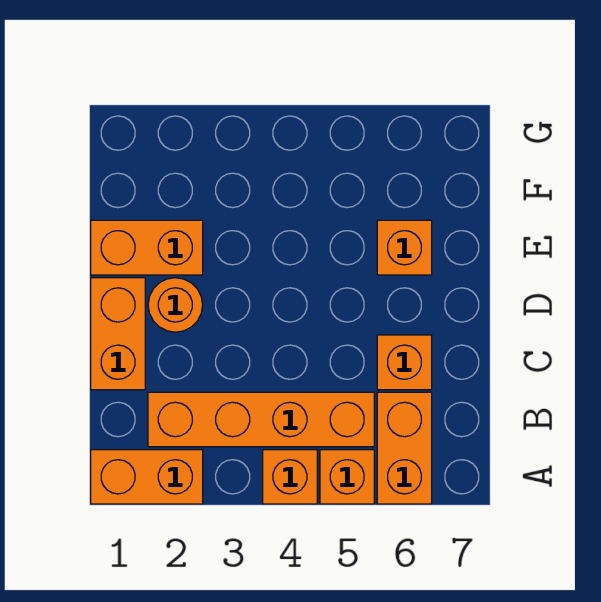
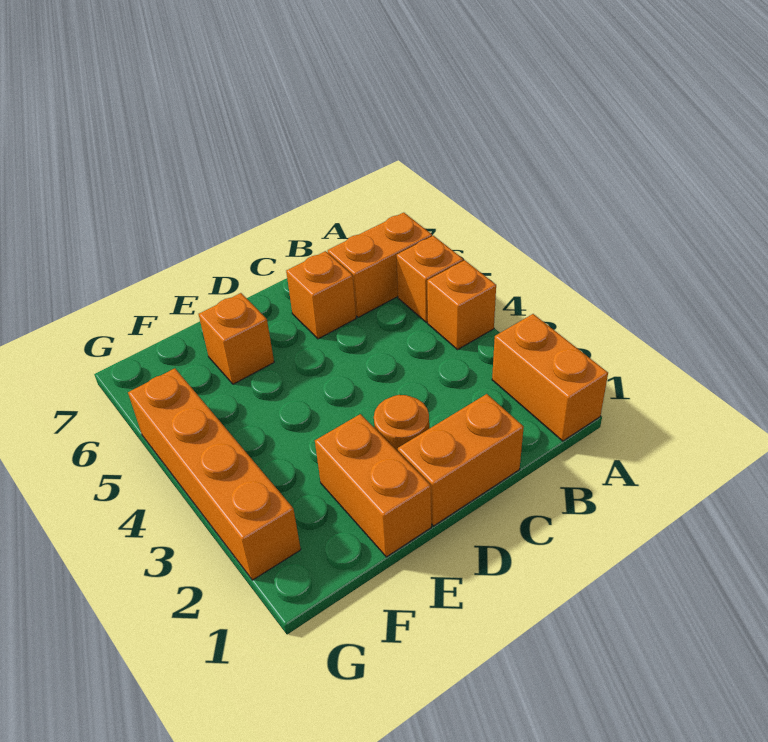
orange 1x4 brick [148,392,374,447] -> orange 1x4 brick moved to [128,368,301,580]

